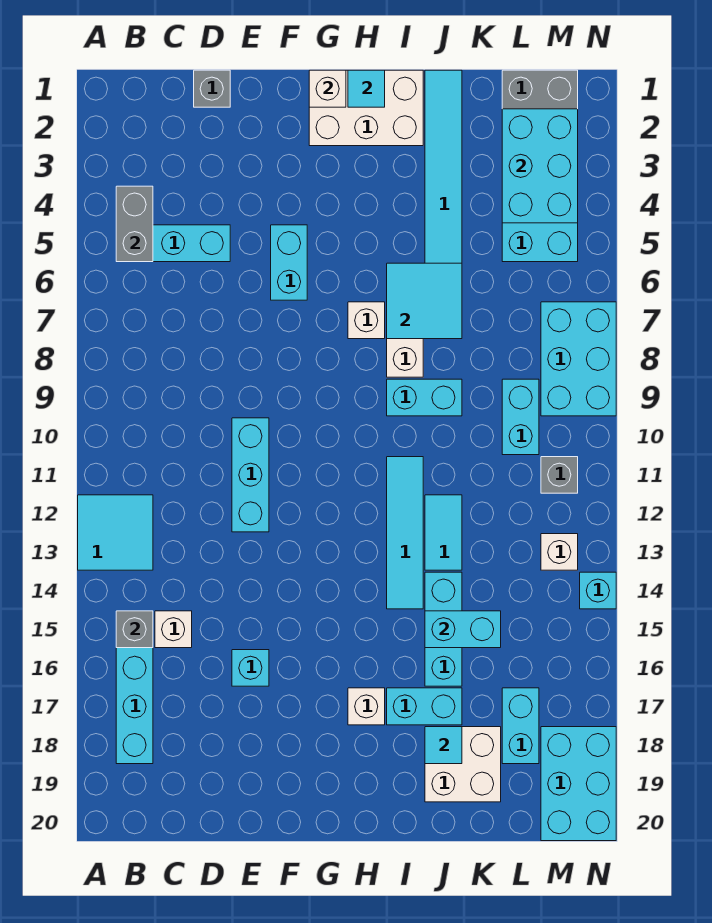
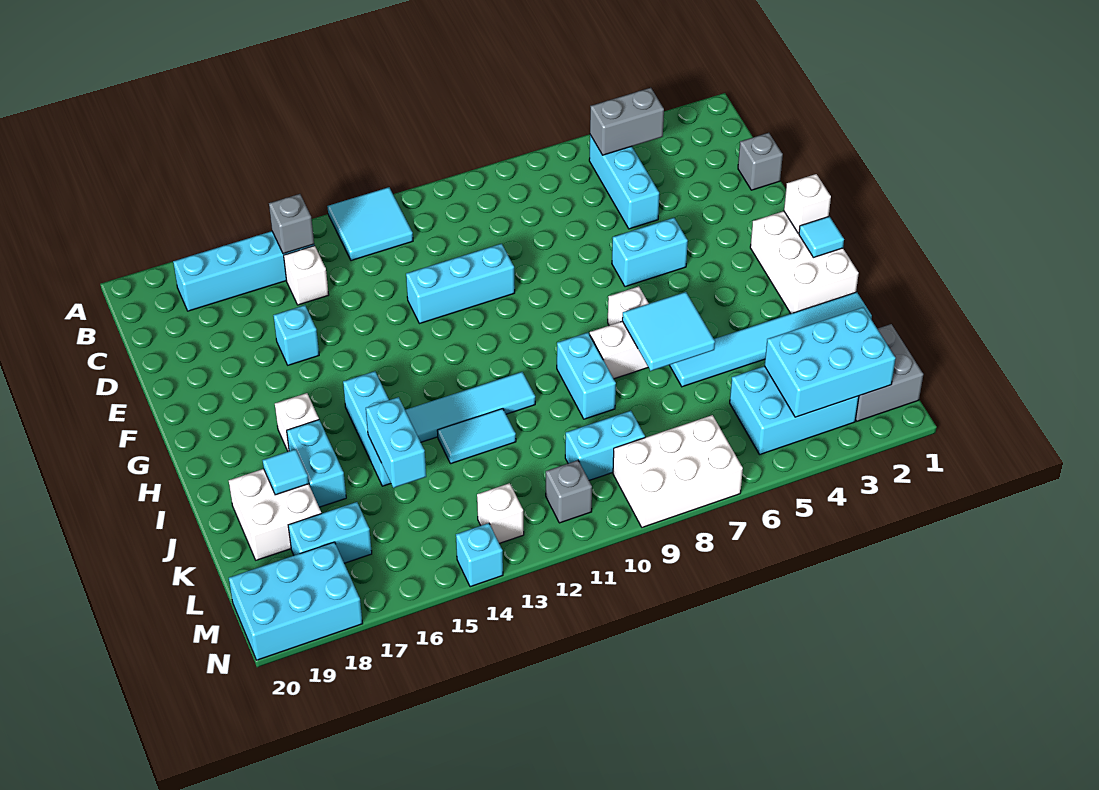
cyan 1x3 brick [425,572,462,686] -> cyan 1x3 brick turned to [343,371,391,486]
cyan 2x3 brick [541,302,616,416] -> white 2x3 brick [613,415,743,527]

